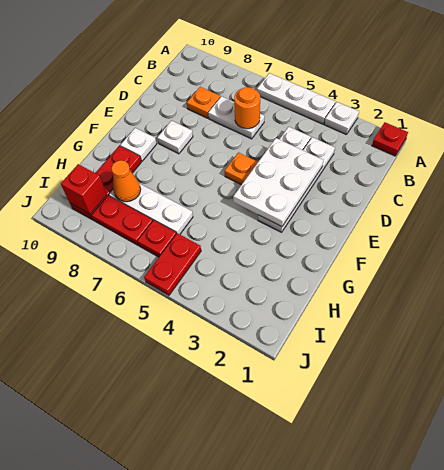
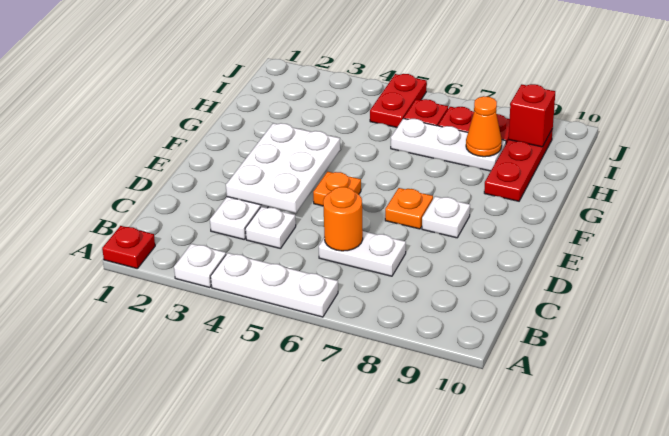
orange 1x1 plate [187,87,220,118] -> orange 1x1 plate moved to [385,188,433,229]
white 1x1 plate [120,128,157,161] -> none

